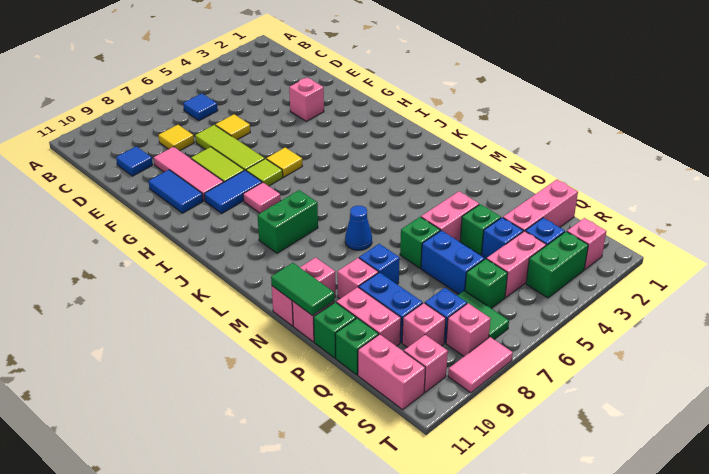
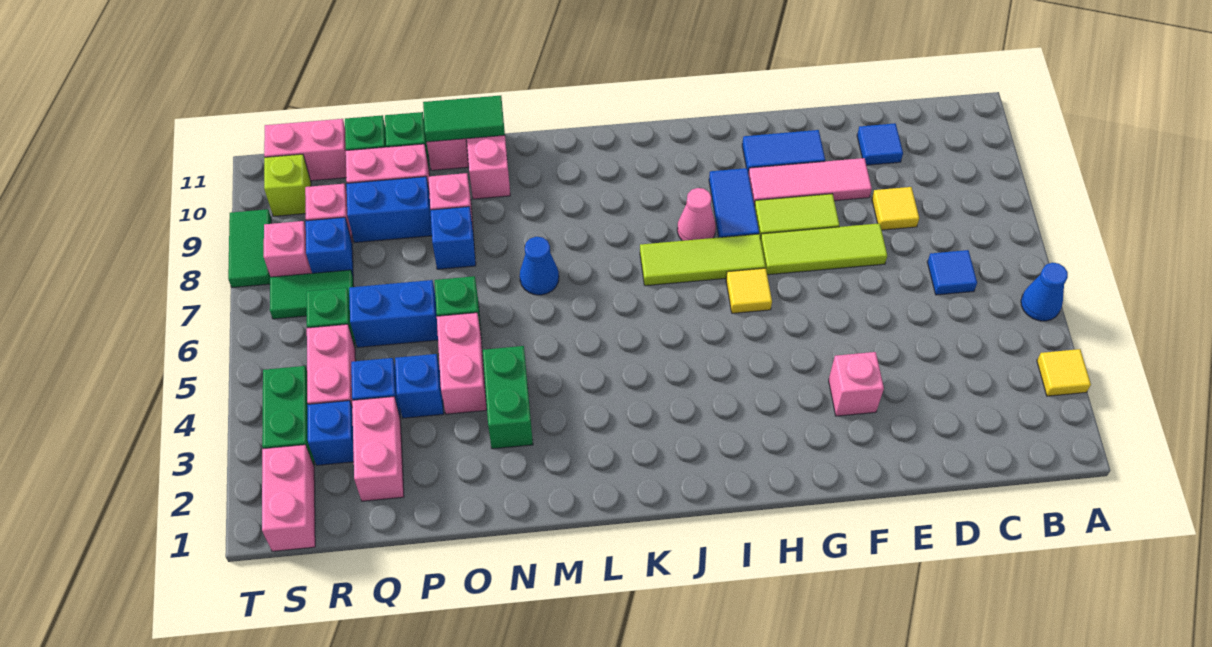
none -> blue 1x1 cone [1021,263,1068,321]
yellow 1x1 tile [215,114,250,140] -> yellow 1x1 tile moved to [1037,349,1091,396]
lime 1x1 tile [246,159,283,186] -> lime 1x3 tile [640,234,766,286]
pink 1x1 tile [243,182,281,213] -> pink 1x1 cone [677,188,716,241]
green 1x2 brick [257,190,318,253] -> green 1x2 brick moved to [483,346,533,449]
green 1x1 brick [460,204,501,255] -> blue 1x1 brick [395,354,444,418]
pink 1x3 brick [503,180,578,232] -> pink 1x2 brick [352,397,404,501]
pink 1x1 brick [567,218,606,269] -> pink 1x2 brick [262,445,315,551]
pink 1x1 brick [404,335,448,392] -> lime 1x1 brick [264,154,311,216]
pink 1x2 tile [448,337,513,393] -> green 1x2 tile [228,209,271,288]

